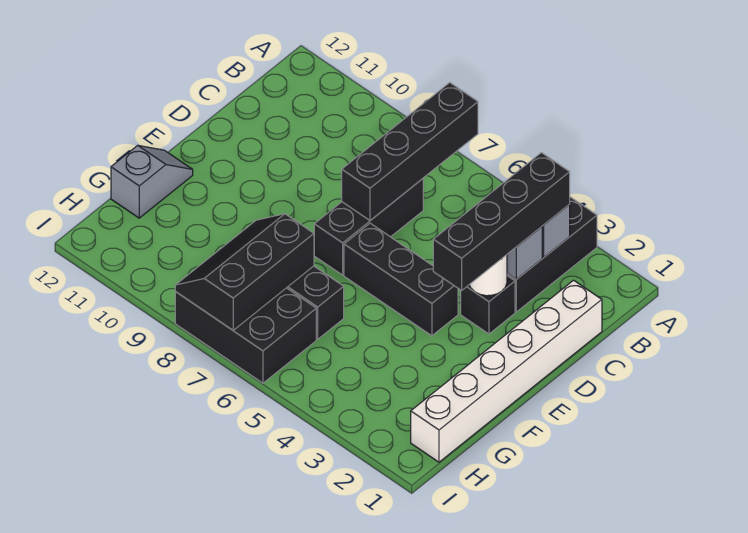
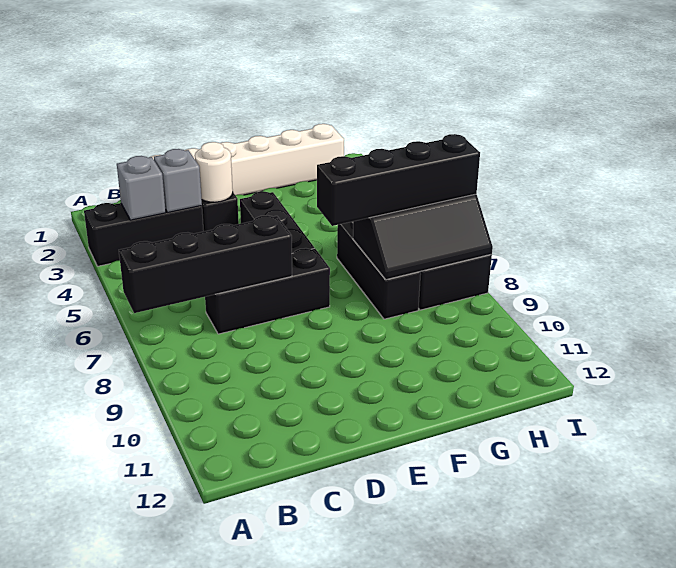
black 1x4 brick [433,153,570,290] -> black 1x4 brick moved to [317,134,480,226]
grey 1x2 slope [111,145,193,218] -> none

